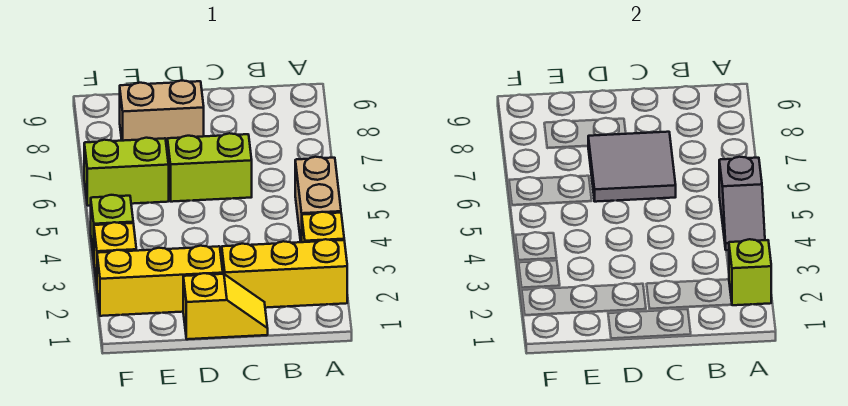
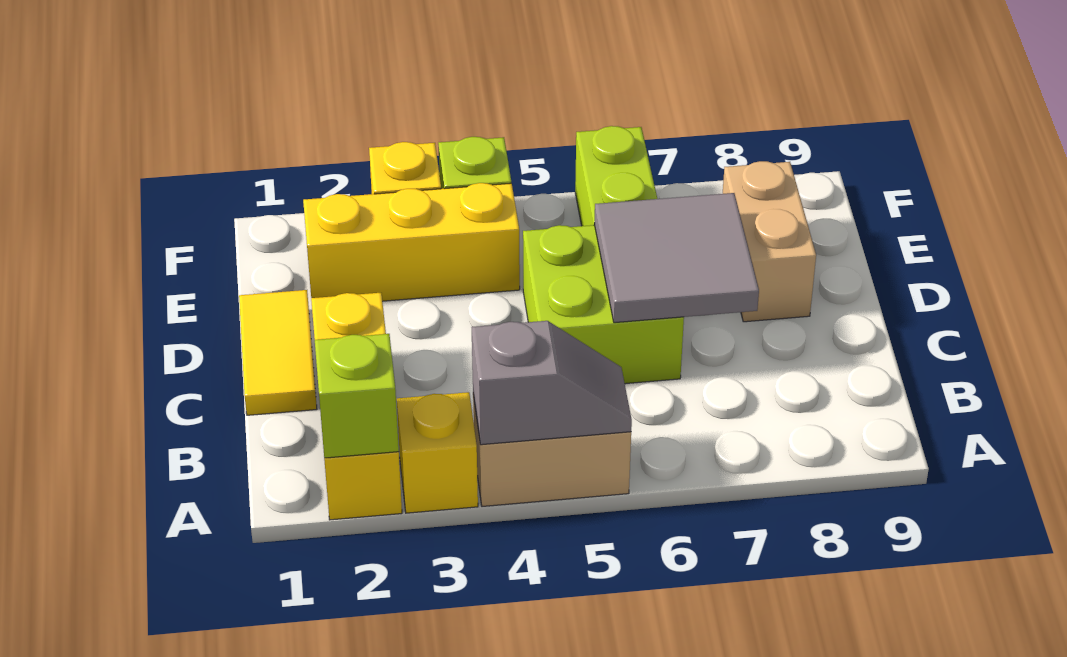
grey 1x2 slope [719,157,765,250] -> grey 1x2 slope turned to [472,321,632,445]
yellow 1x2 slope [183,273,268,339] -> yellow 1x2 tile [239,290,317,415]
lime 1x2 brick [167,133,252,202] -> lime 2x2 brick [523,225,684,384]
yellow 1x3 brick [97,246,223,316] -> yellow 1x3 brick turned to [303,183,520,301]

